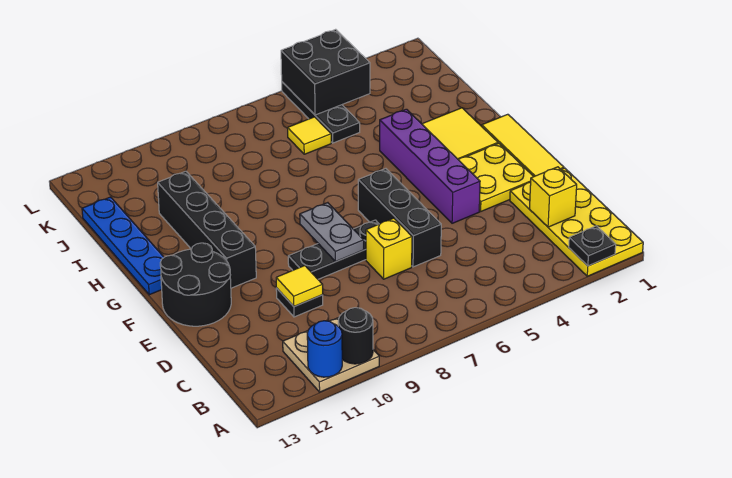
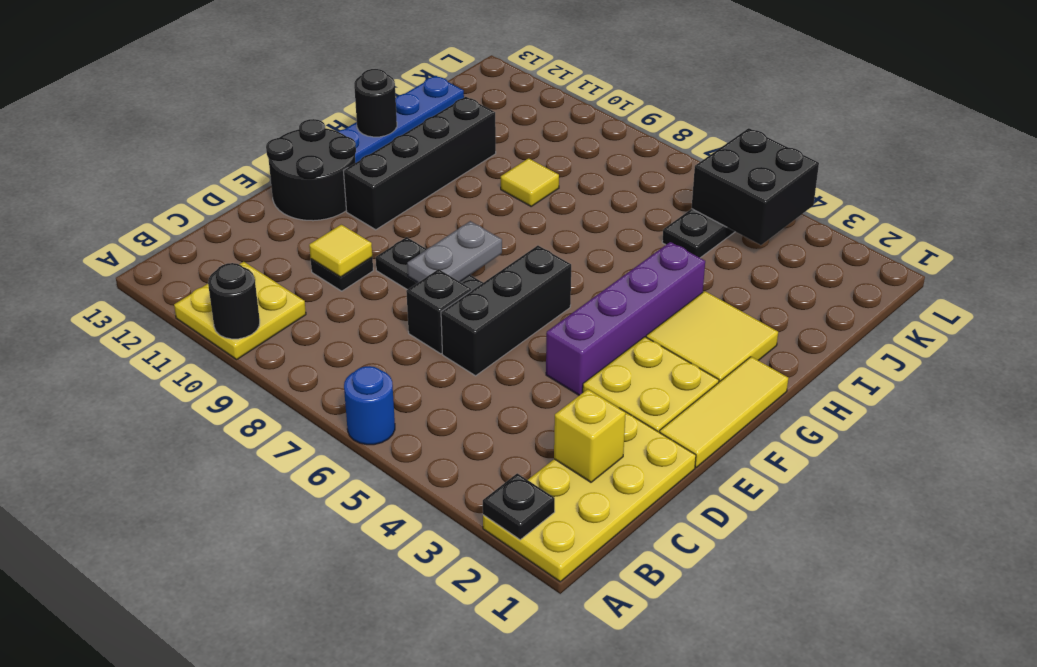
tan 2x2 plate [283,318,379,392] -> yellow 2x2 plate [174,262,306,359]
blue 1x1 round brick [307,321,342,377] -> blue 1x1 round brick moved to [344,366,395,445]
yellow 1x1 brick [366,218,412,279] -> black 1x1 brick [406,269,471,354]
none -> black 1x1 round brick [354,69,397,137]
yellow 1x1 tile [288,117,331,154] -> yellow 1x1 tile moved to [501,158,559,206]

